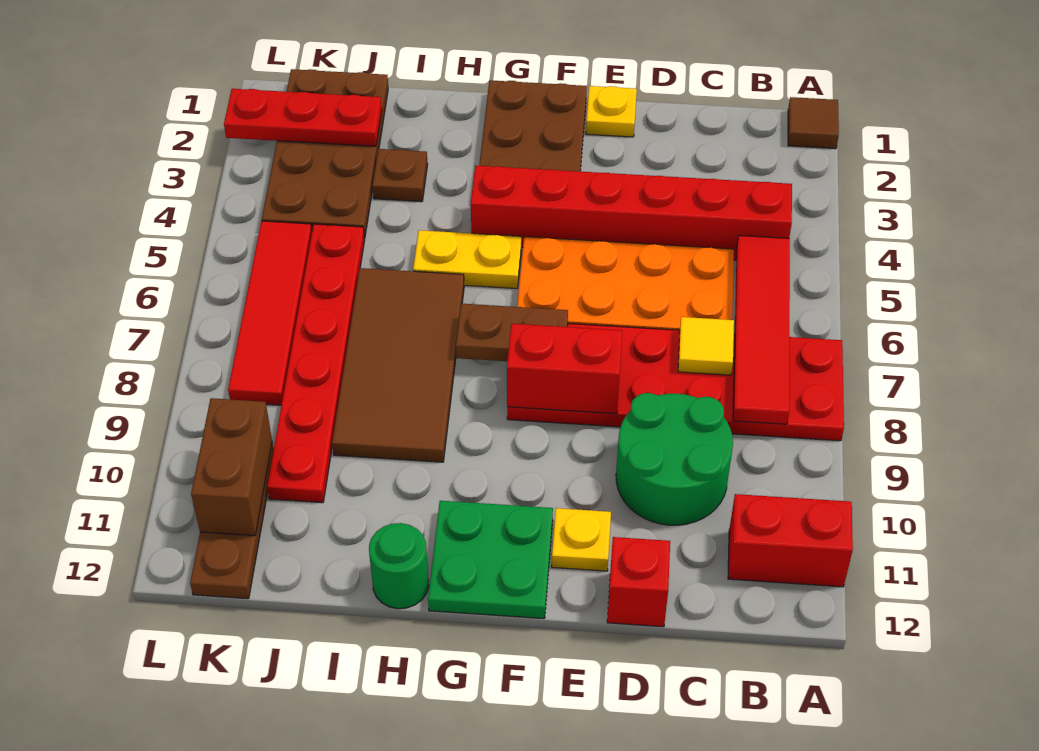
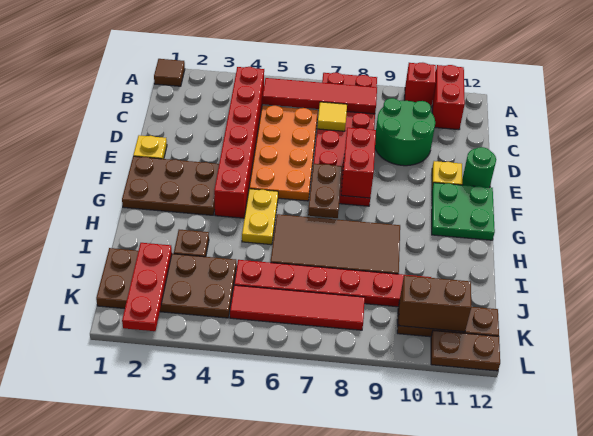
red 1x1 brick [607,537,670,627] -> red 1x1 brick moved to [405,63,436,106]
green 1x1 round brick [369,523,429,609] -> green 1x1 round brick moved to [462,147,496,188]
none -> brown 1x2 plate [431,330,500,371]

